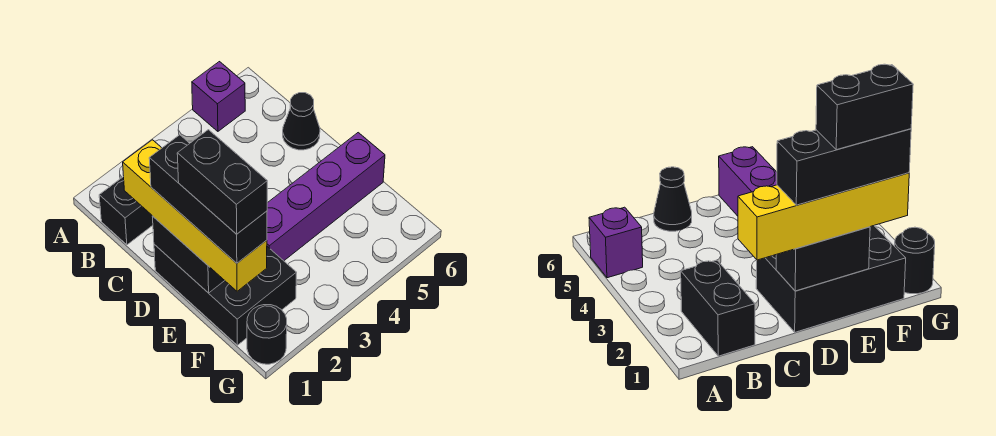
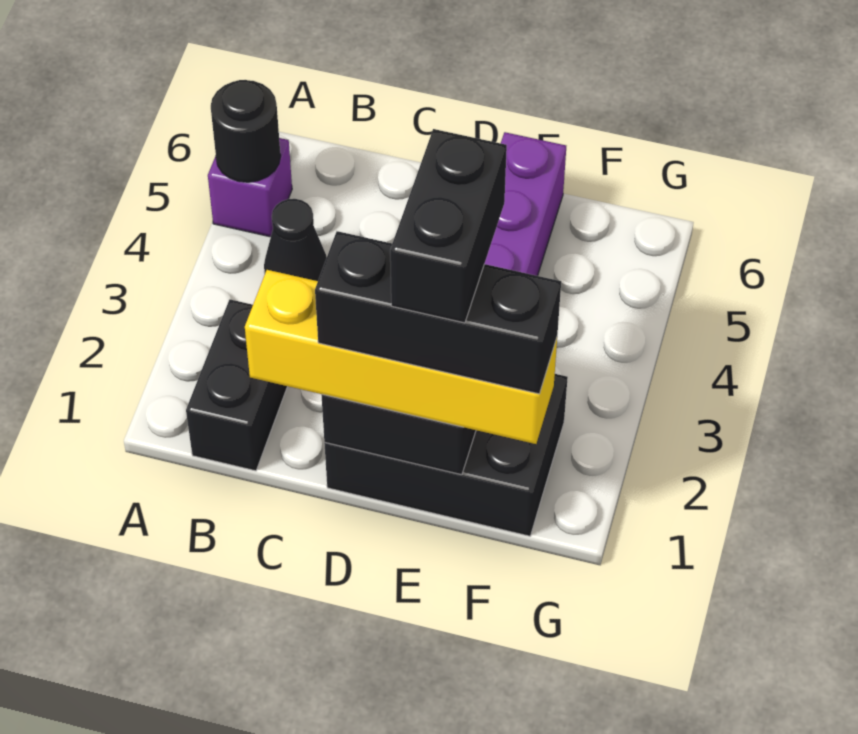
black 1x1 cone [283,93,320,150] -> black 1x1 cone moved to [264,199,327,281]
black 1x2 brick [177,130,267,234] -> black 1x2 brick turned to [390,129,507,323]
black 1x1 round brick [247,305,287,364] -> black 1x1 round brick moved to [211,80,281,182]

